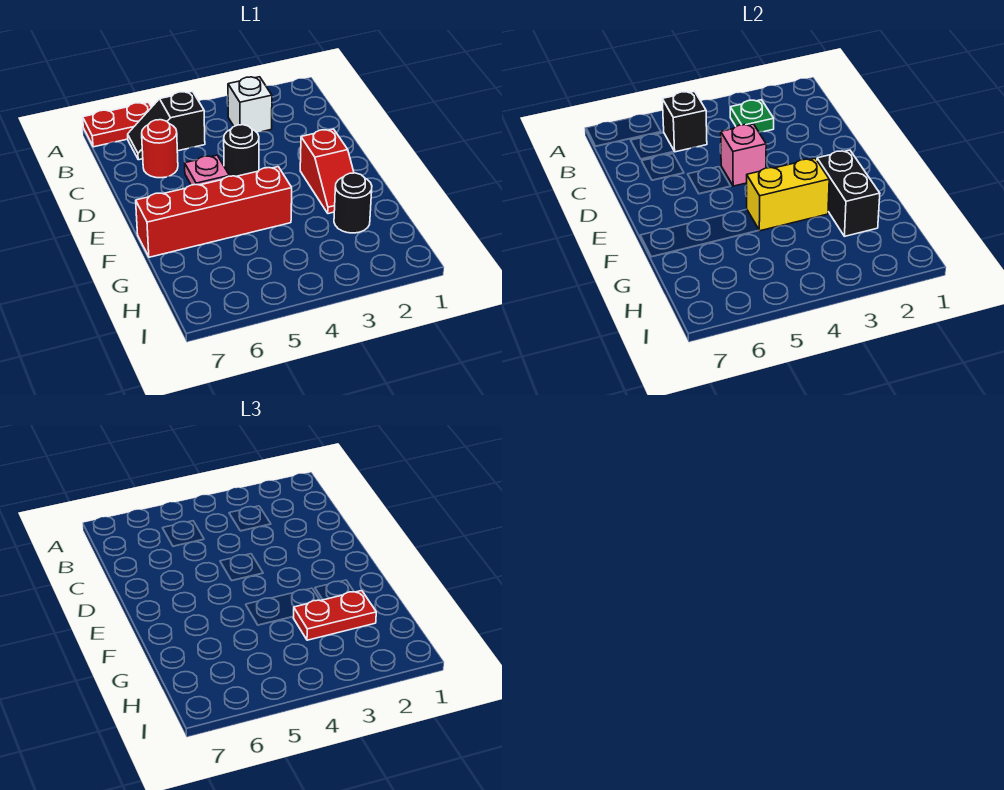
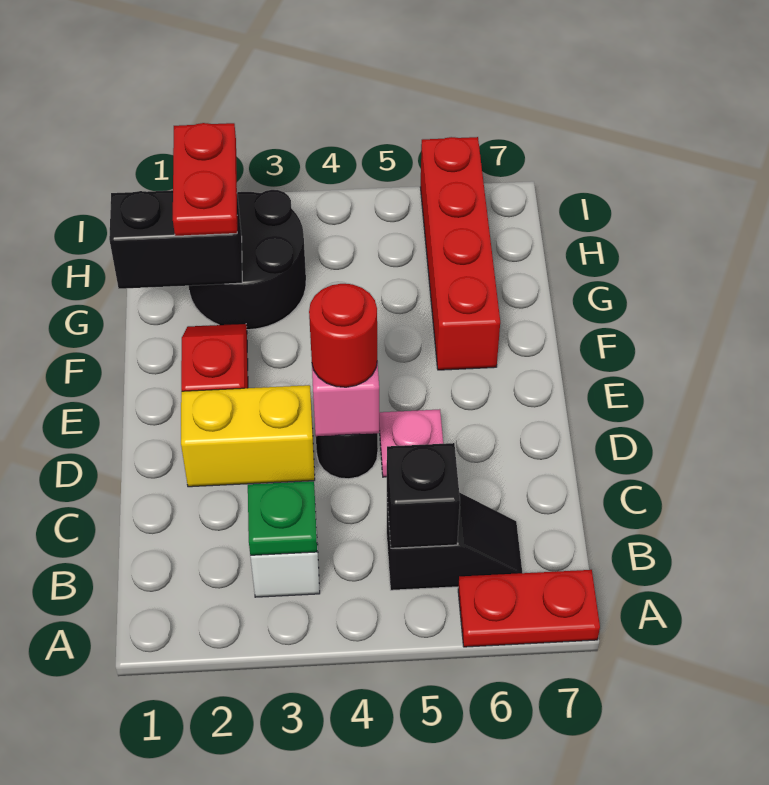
red 1x1 round brick [142,120,178,178] -> red 1x1 round brick moved to [309,284,377,387]
black 1x2 brick [817,150,880,236] -> black 1x2 brick turned to [109,190,242,289]
yellow 1x2 brick [747,158,829,231] -> yellow 1x2 brick moved to [181,385,315,487]
red 1x4 brick [136,167,292,257] -> red 1x4 brick turned to [421,137,500,370]
black 1x1 round brick [334,173,372,233] -> black 2x2 round brick [189,190,306,330]
red 1x2 plate [293,591,376,640] -> red 1x2 plate turned to [173,123,237,236]

